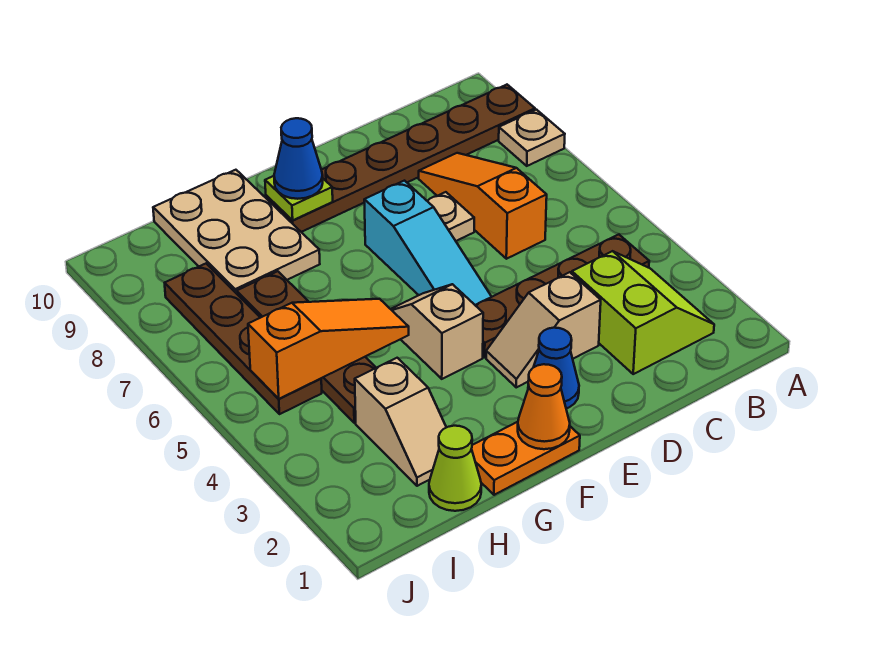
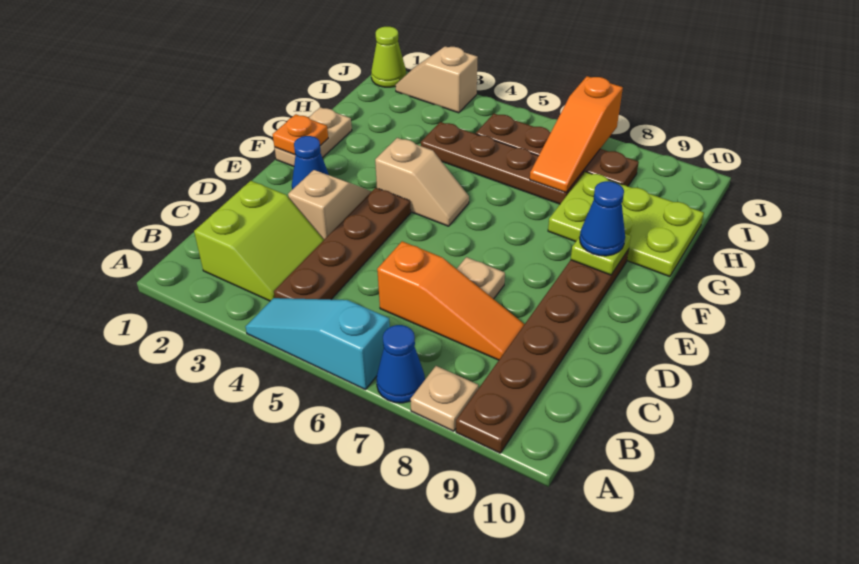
none -> blue 1x1 cone [376,325,425,403]
lime 2x2 slope [572,251,714,374] -> lime 2x2 slope turned to [194,181,324,301]
cyan 1x3 slope [364,181,491,305] -> cyan 1x3 slope moved to [246,298,390,390]
orange 1x2 plate [472,422,580,495] -> tan 1x2 plate [274,107,352,166]
orange 1x1 cone [518,364,570,449] -> orange 1x1 plate [273,114,328,155]
orange 1x3 slope [248,299,409,399] -> orange 1x3 slope moved to [530,76,623,193]
tan 2x3 plate [153,170,320,294] -> lime 2x3 plate [548,172,704,277]
lime 1x1 cone [429,426,481,511] -> lime 1x1 cone moved to [371,27,406,87]
tan 1x2 slope [355,358,446,486] -> tan 1x2 slope moved to [396,46,478,113]

